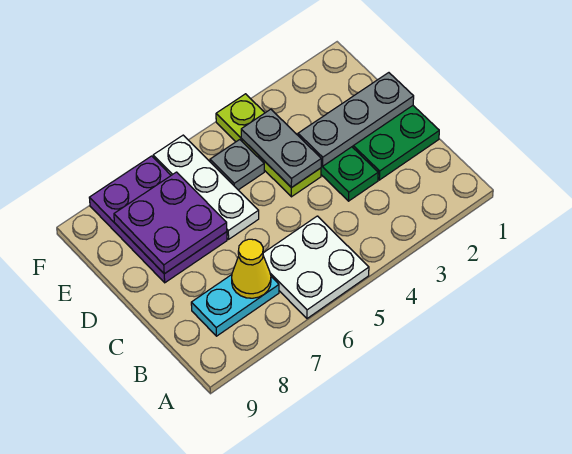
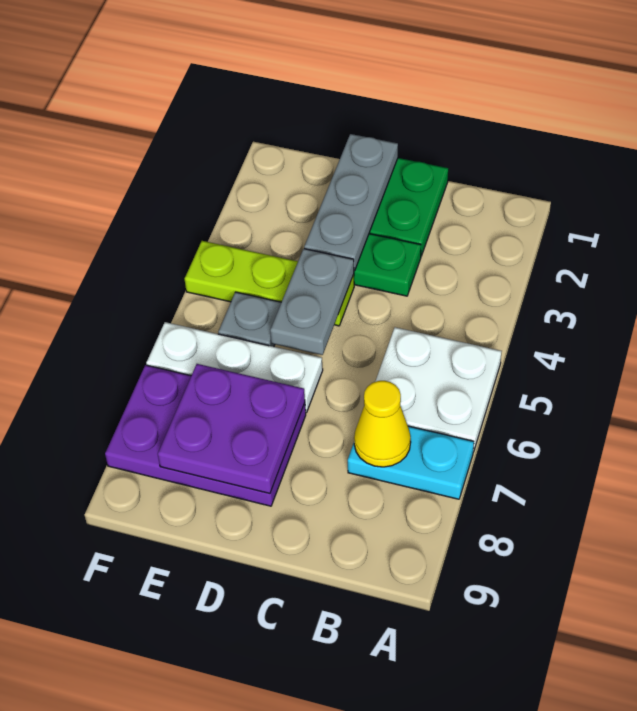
cyan 1x2 plate [191,275,279,336] -> cyan 1x2 plate turned to [348,426,474,499]
grey 1x2 plate [241,109,321,188] -> grey 1x2 plate turned to [270,249,354,355]

